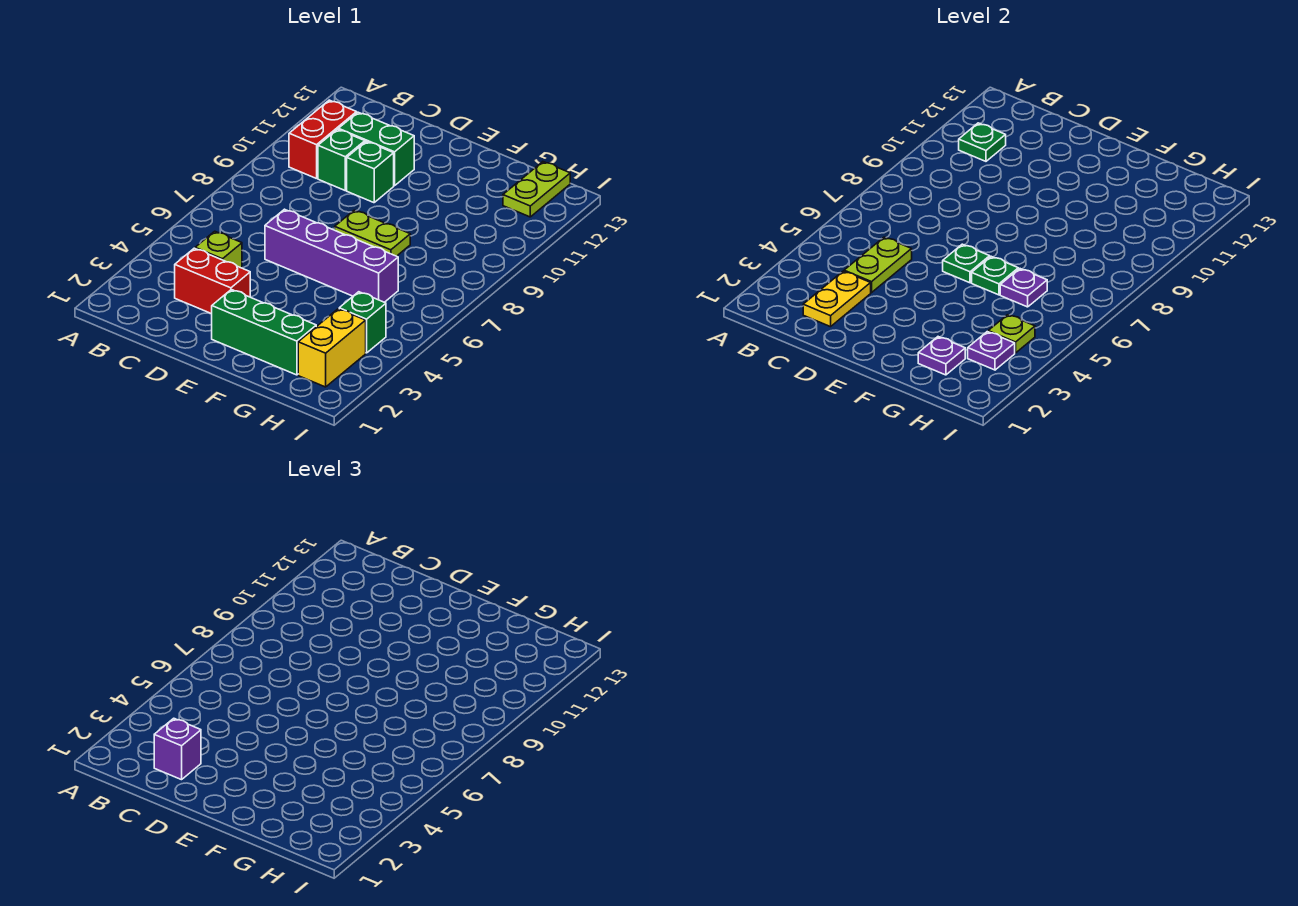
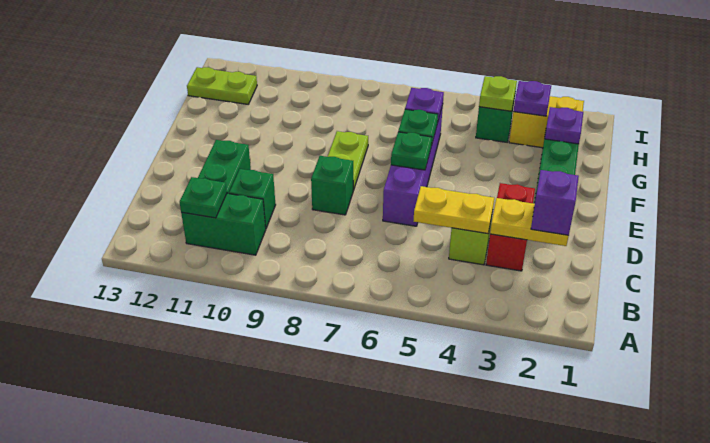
red 1x2 brick [289,100,357,179] -> green 1x2 brick [181,193,266,255]
lime 1x2 plate [844,237,912,293] -> yellow 1x2 plate [414,186,494,234]
green 1x1 brick [347,141,394,203] -> green 1x1 brick moved to [311,156,353,215]

